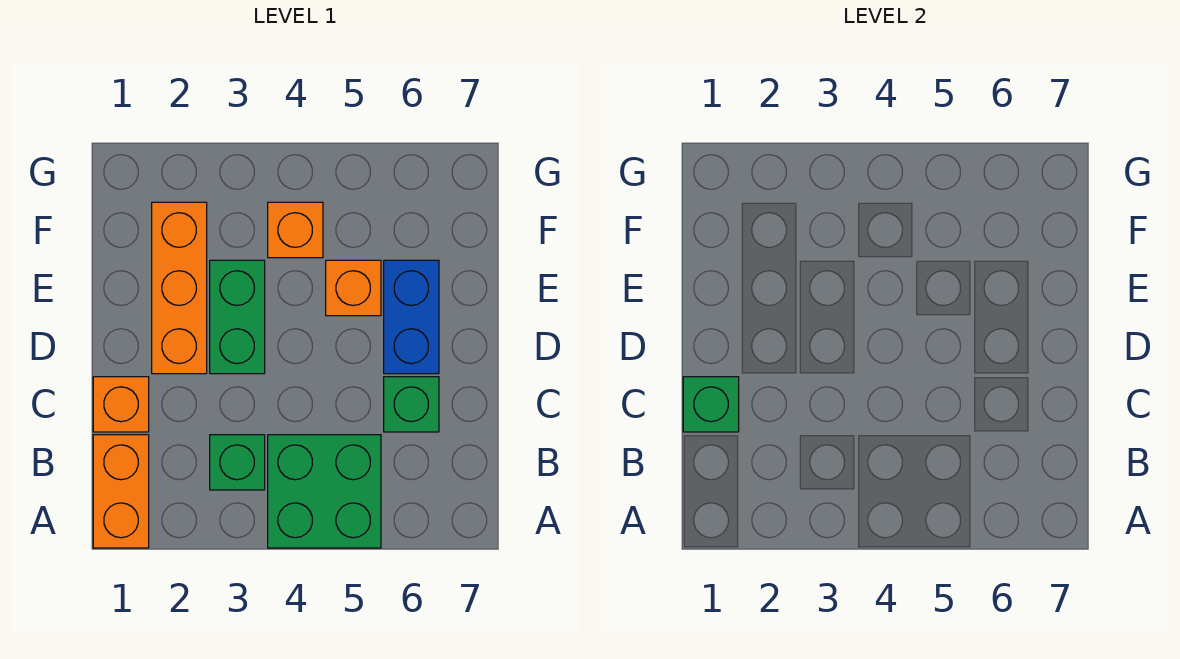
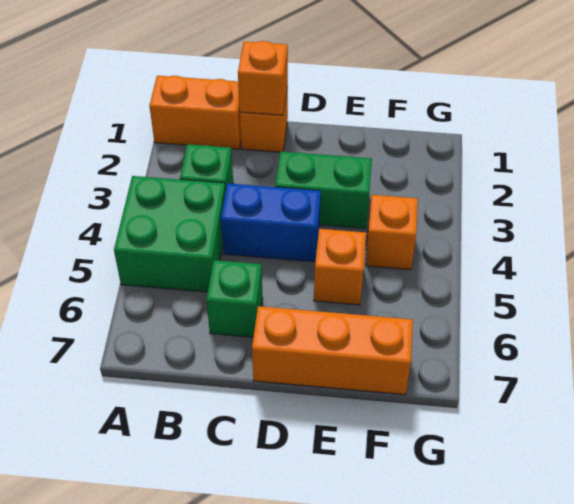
green 1x1 brick [683,377,739,432] -> orange 1x1 brick [238,41,288,115]
orange 1x3 brick [152,202,207,374] -> orange 1x3 brick moved to [252,306,413,395]
blue 1x2 brick [384,260,439,374] -> blue 1x2 brick moved to [221,183,321,262]

